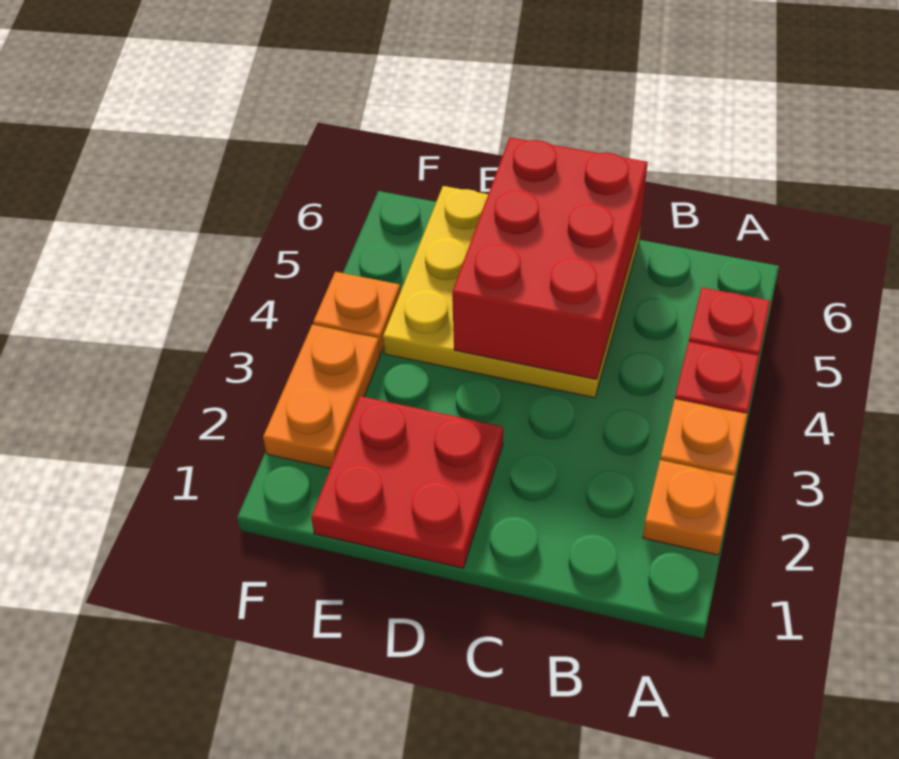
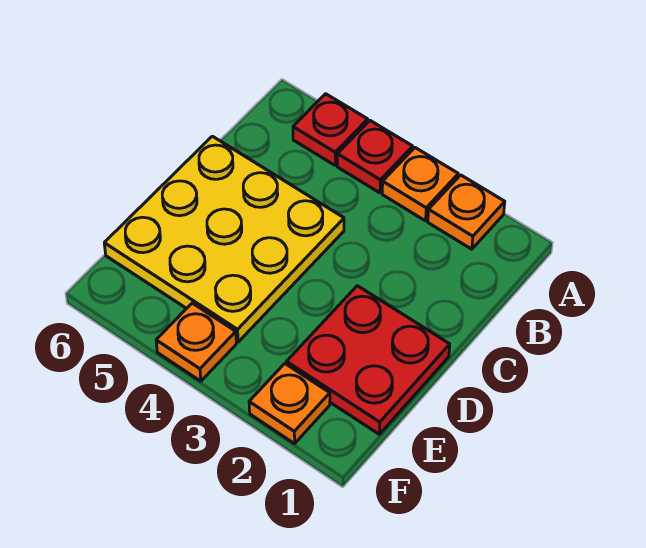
red 2x3 brick [452,137,648,379] -> none
orange 1x2 plate [263,325,380,468] -> orange 1x1 plate [249,364,330,444]

